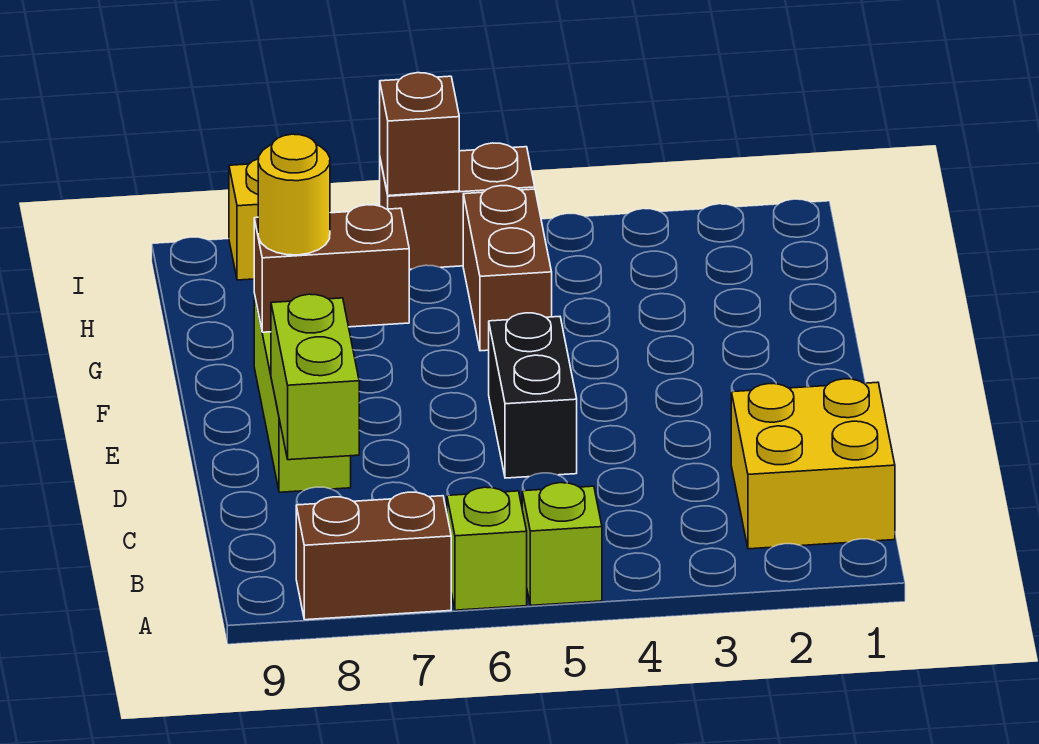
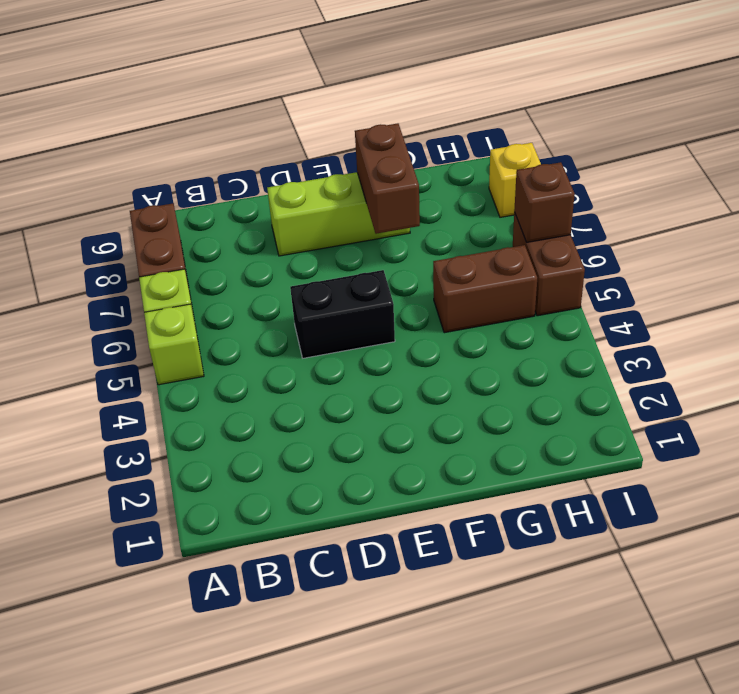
yellow 2x2 brick [731,379,895,549] -> none
lime 1x2 brick [271,294,359,460] -> none
yellow 1x1 round brick [258,134,330,255] -> none

